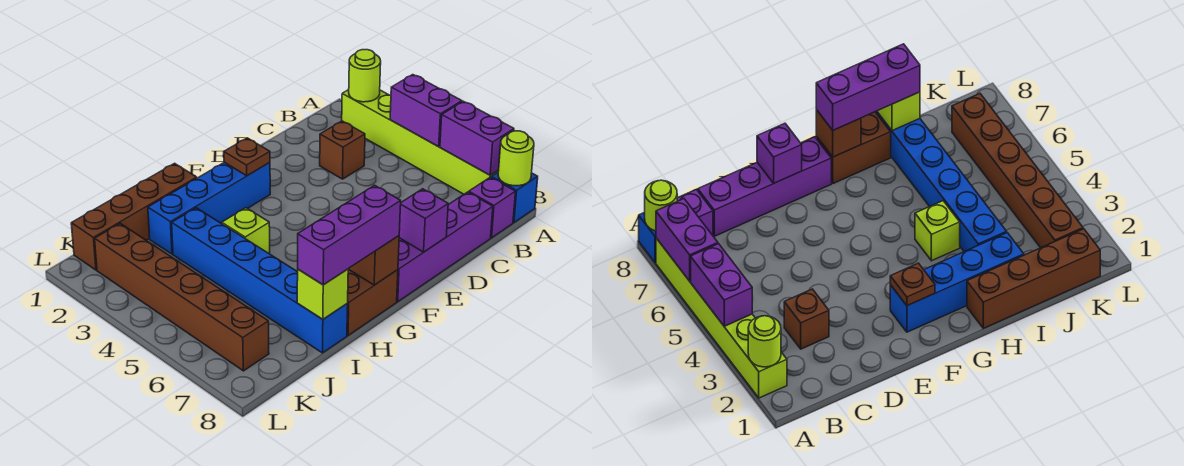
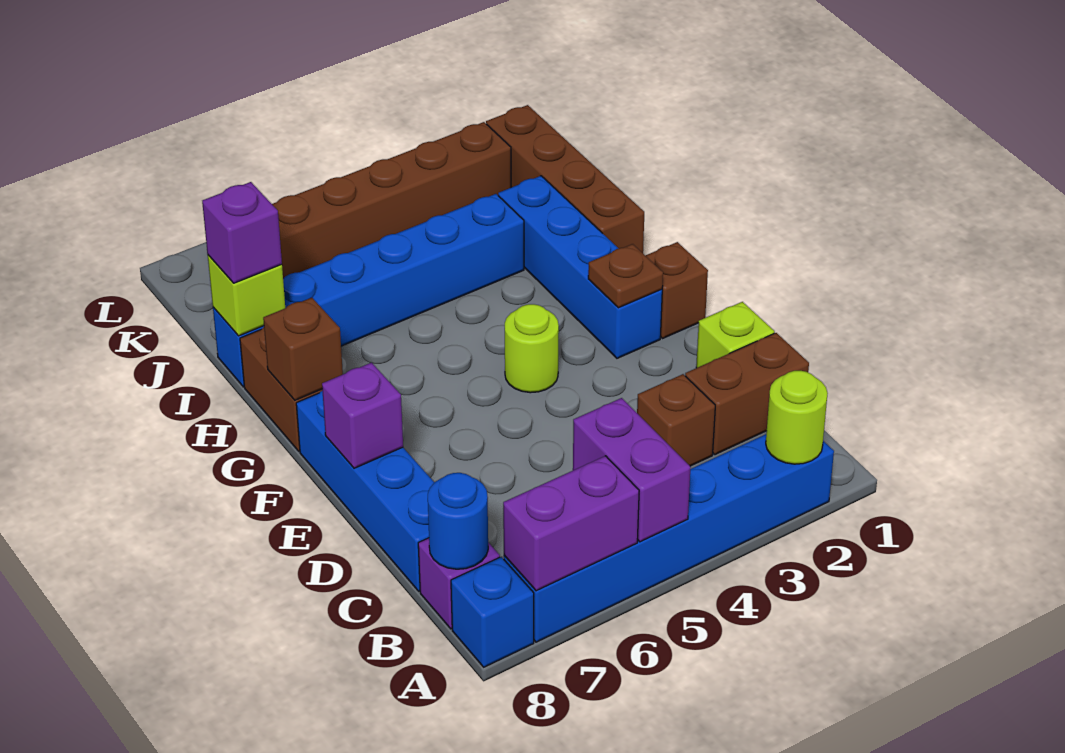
lime 1x6 brick [342,90,499,194] -> blue 1x6 brick [504,434,834,642]
purple 1x2 brick [390,75,462,147] -> purple 1x2 brick turned to [573,398,691,542]
lime 1x1 round brick [498,131,534,186] -> lime 1x1 round brick moved to [505,304,559,393]
none -> blue 1x1 round brick [428,473,488,569]
none -> brown 1x2 brick [685,333,809,455]
purple 1x4 brick [397,192,493,302] -> blue 1x4 brick [296,391,434,591]
none -> brown 1x1 brick [645,242,708,338]
purple 1x3 brick [298,185,401,285] -> purple 1x1 brick [202,182,282,283]
lime 1x1 brick [222,208,270,254] -> lime 1x1 brick moved to [696,302,775,368]

